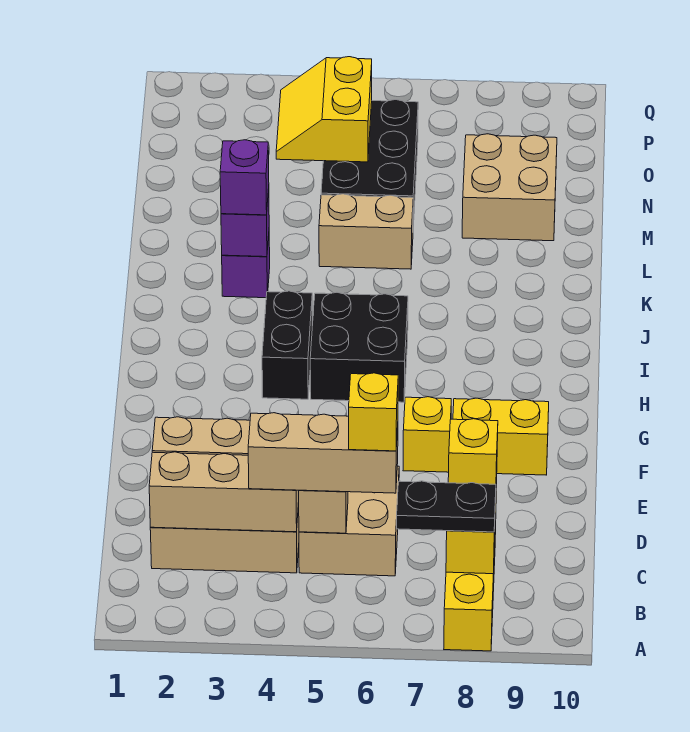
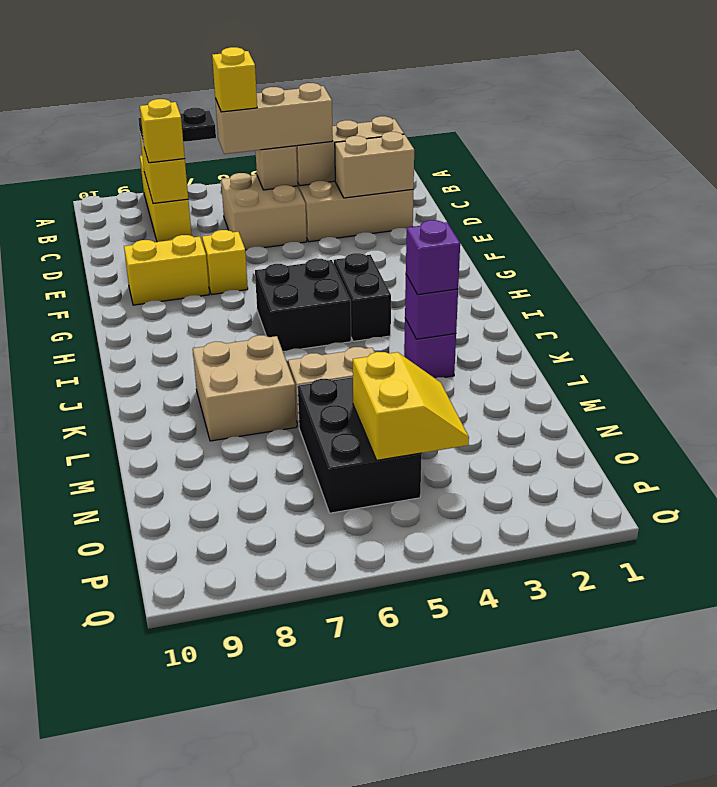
tan 2x2 brick [462,134,557,241] -> tan 2x2 brick moved to [193,335,297,441]

